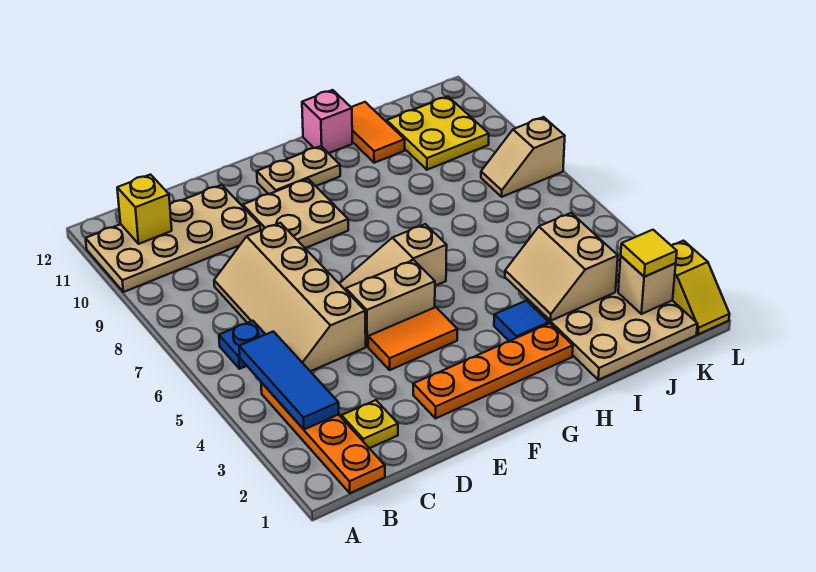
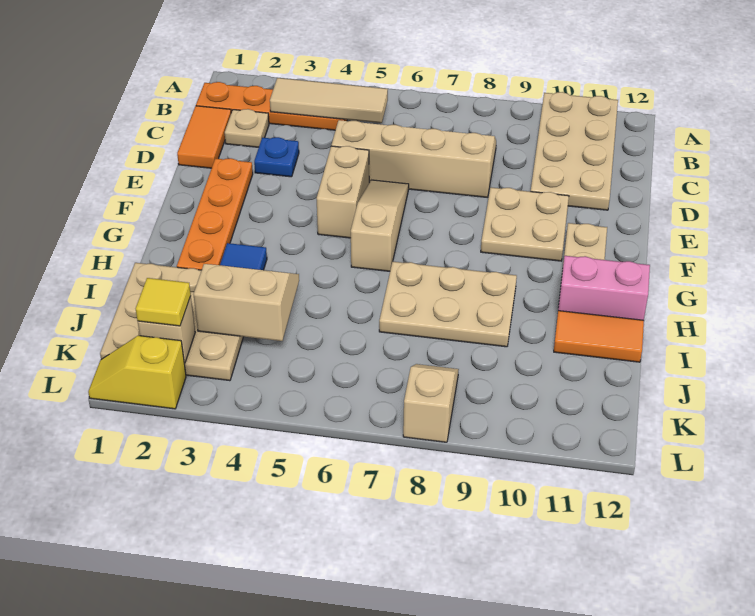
blue 1x3 tile [239,331,339,429] -> tan 1x3 tile [270,78,388,123]
blue 1x1 plate [219,321,266,369] -> blue 1x1 plate moved to [254,137,299,177]
yellow 1x1 brick [117,175,172,244] -> none
yellow 1x1 plate [342,400,398,448] -> tan 1x1 plate [225,109,269,147]
orange 1x2 tile [368,307,457,370] -> orange 1x2 tile moved to [177,106,231,168]
none -> tan 2x3 plate [379,262,517,347]
pink 1x1 brick [302,90,352,153] -> pink 1x2 brick [558,256,650,320]
yellow 2x2 plate [387,96,489,170] -> none

